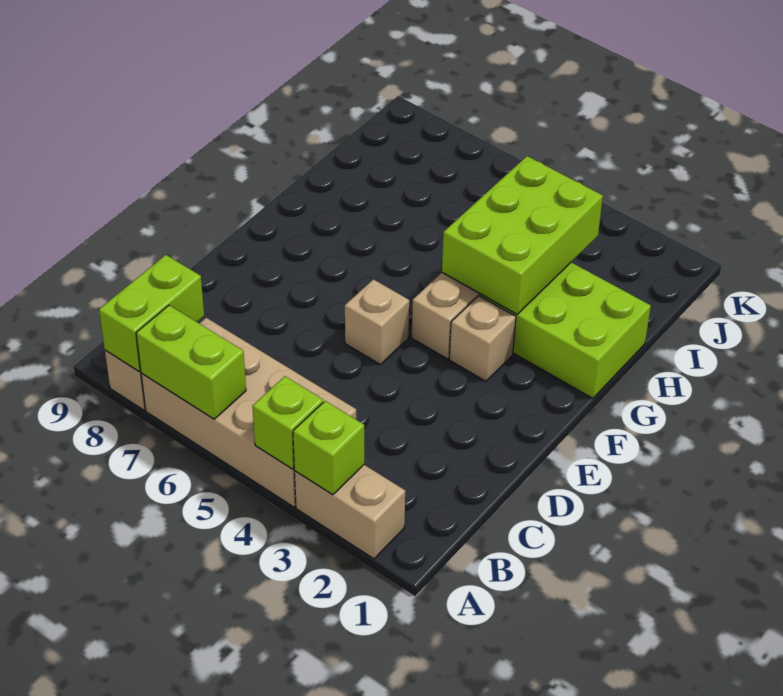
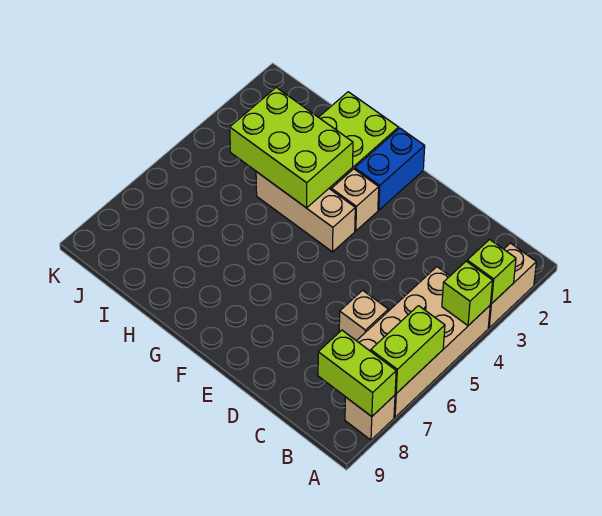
tan 1x1 brick [345,279,409,365] -> tan 1x1 brick moved to [339,290,388,341]
none -> blue 1x2 brick [355,128,425,210]

